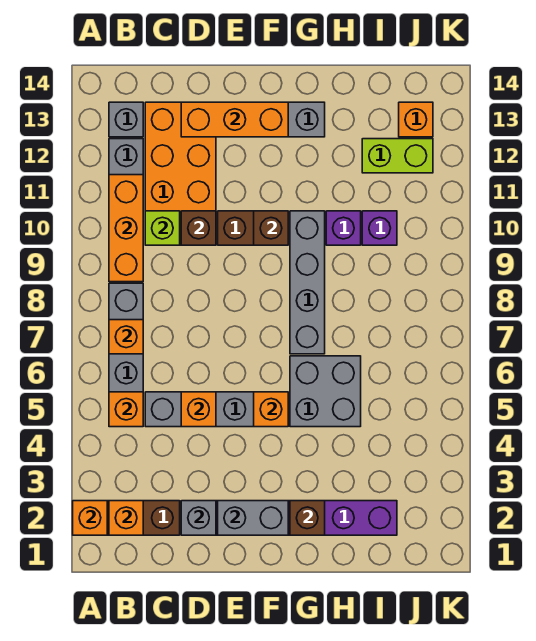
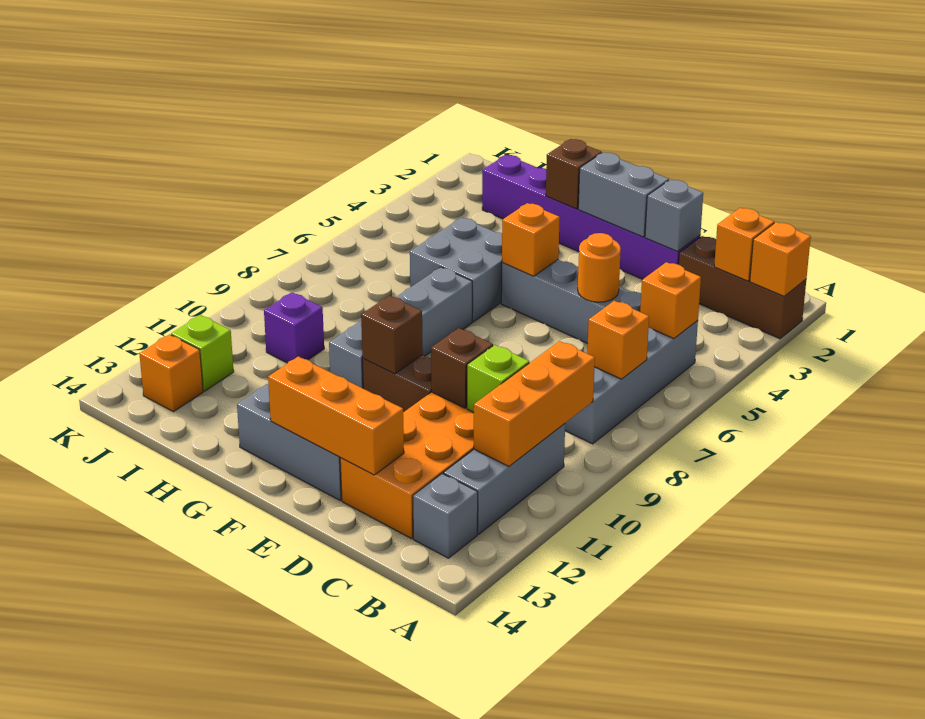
orange 1x1 brick [181,392,216,427] -> orange 1x1 round brick [578,233,621,302]
purple 1x1 brick [326,211,361,245] -> none
lime 1x2 brick [362,139,433,173] -> lime 1x1 brick [171,315,234,391]

